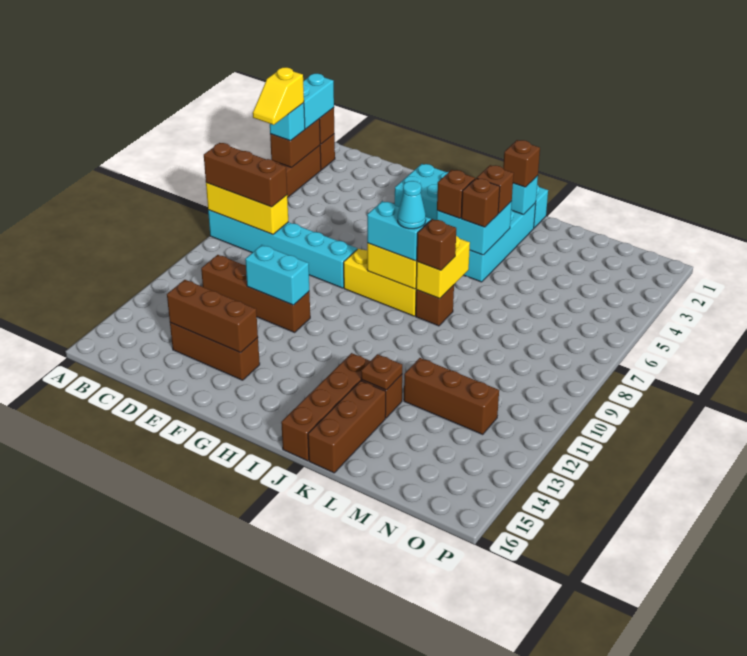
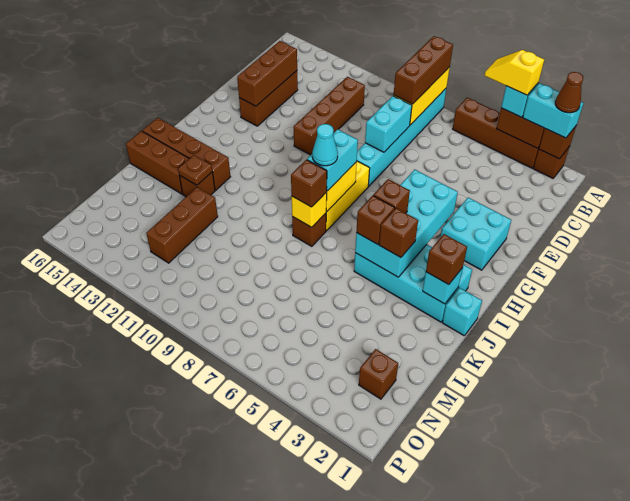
none -> brown 1x1 cone [555,72,584,113]
cyan 1x2 brick [245,245,309,305] -> cyan 1x2 brick moved to [365,96,412,152]
cyan 2x2 brick [437,201,512,255] -> cyan 2x4 brick [355,169,458,277]
yellow 1x2 brick [416,236,470,299] -> yellow 1x1 brick [292,192,327,227]
none -> brown 1x1 brick [359,349,398,399]

